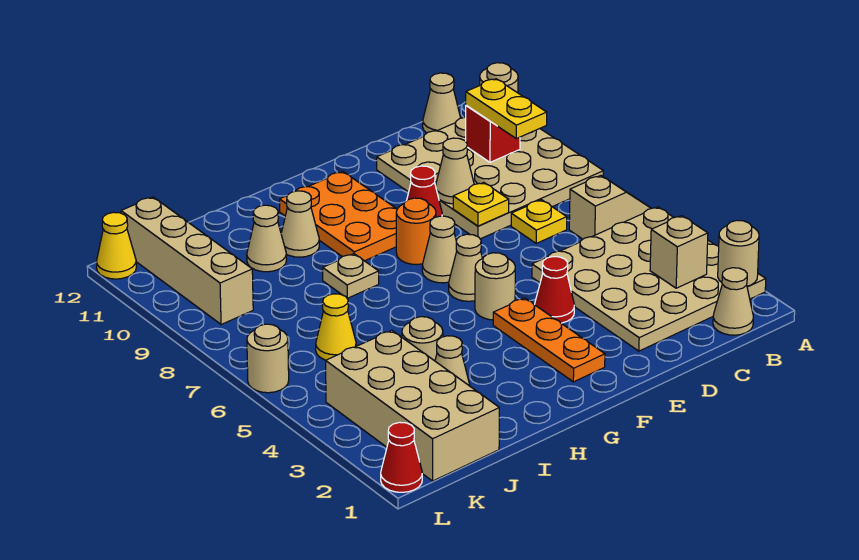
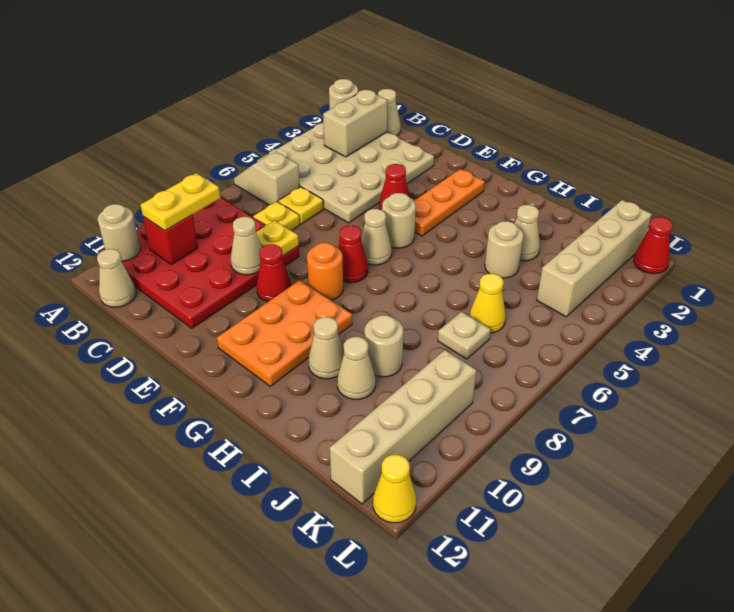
tan 4x4 plate [377,117,603,239] -> red 4x4 plate [99,197,299,328]
tan 1x1 brick [650,216,708,288] -> tan 1x2 brick [323,90,387,157]
none -> yellow 1x1 plate [278,187,324,224]
tan 1x1 cone [422,216,457,283] -> red 1x1 cone [338,226,368,283]
tan 1x1 plate [323,254,379,298] -> tan 1x1 plate moved to [438,312,491,359]
tan 2x4 brick [326,330,499,481] -> tan 1x4 brick [537,200,652,317]
tan 1x1 round brick [247,324,289,393] -> tan 1x1 round brick moved to [365,315,403,377]

